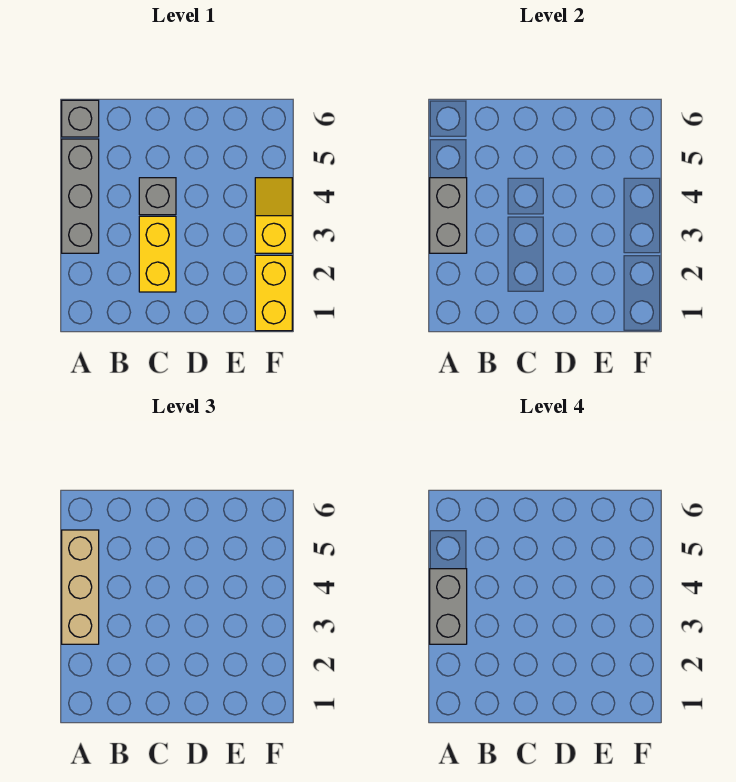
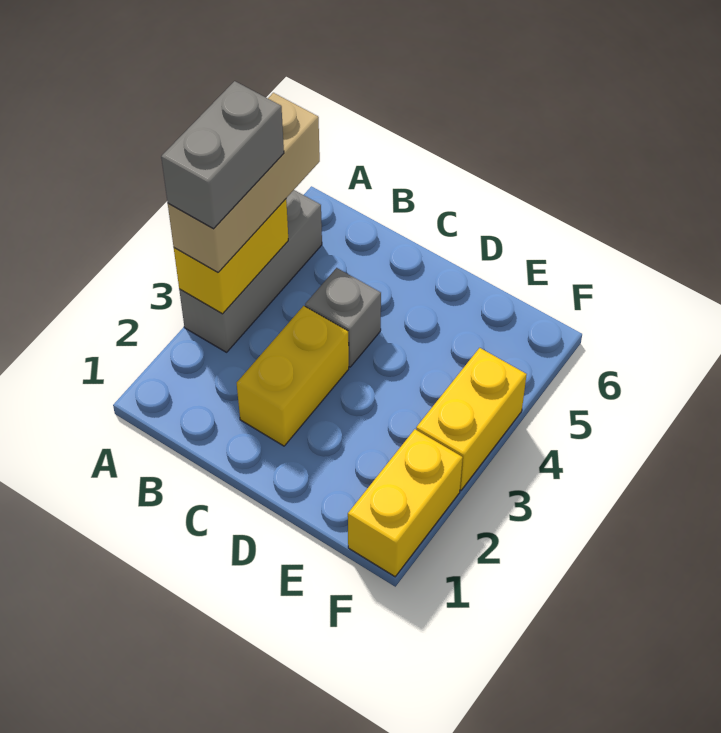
grey 1x2 brick [430,178,467,253] -> yellow 1x2 brick [174,199,288,314]
grey 1x1 brick [62,100,99,137] -> none
yellow 1x2 slope [255,178,292,253] -> yellow 1x2 brick [416,348,527,490]

